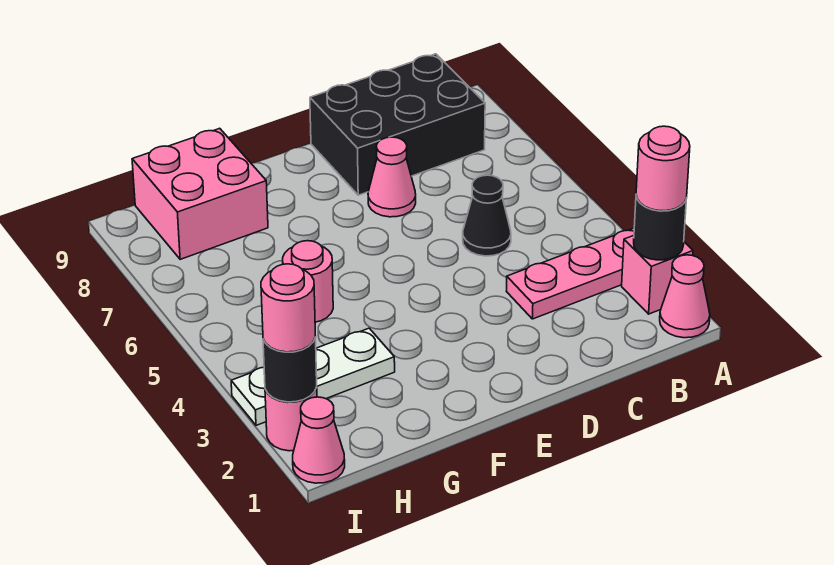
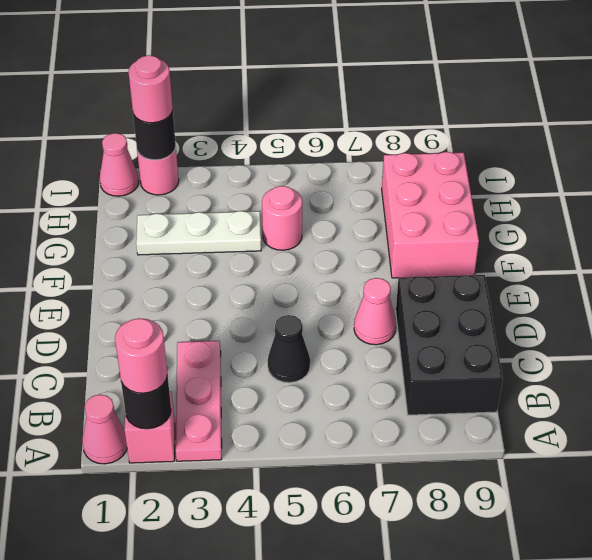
white 1x3 plate [231,328,395,425] -> white 1x3 plate turned to [136,211,261,255]
pink 2x2 brick [132,128,268,259] -> pink 2x3 brick [382,152,479,278]

